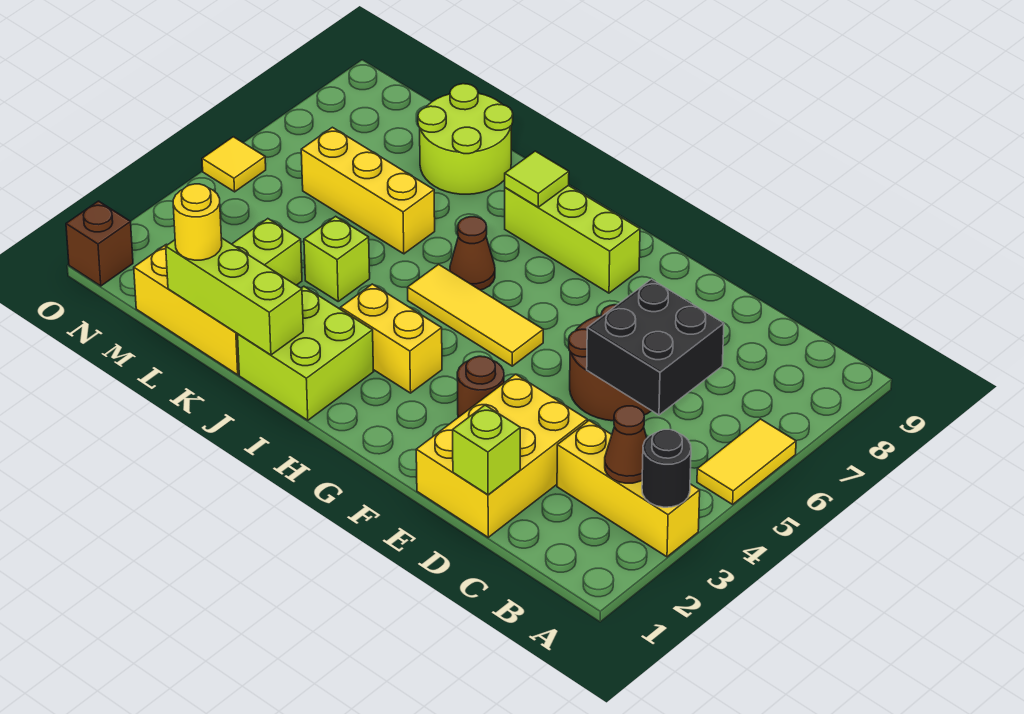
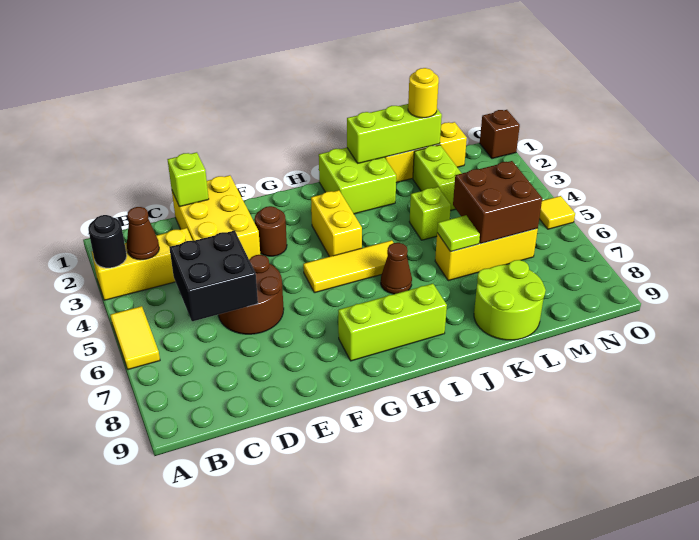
yellow 1x2 brick [341,284,442,393] -> yellow 1x2 brick turned to [311,190,362,257]
lime 1x1 tile [505,151,569,207] -> lime 1x1 tile moved to [437,215,480,252]
none -> brown 2x2 brick [453,161,542,243]

